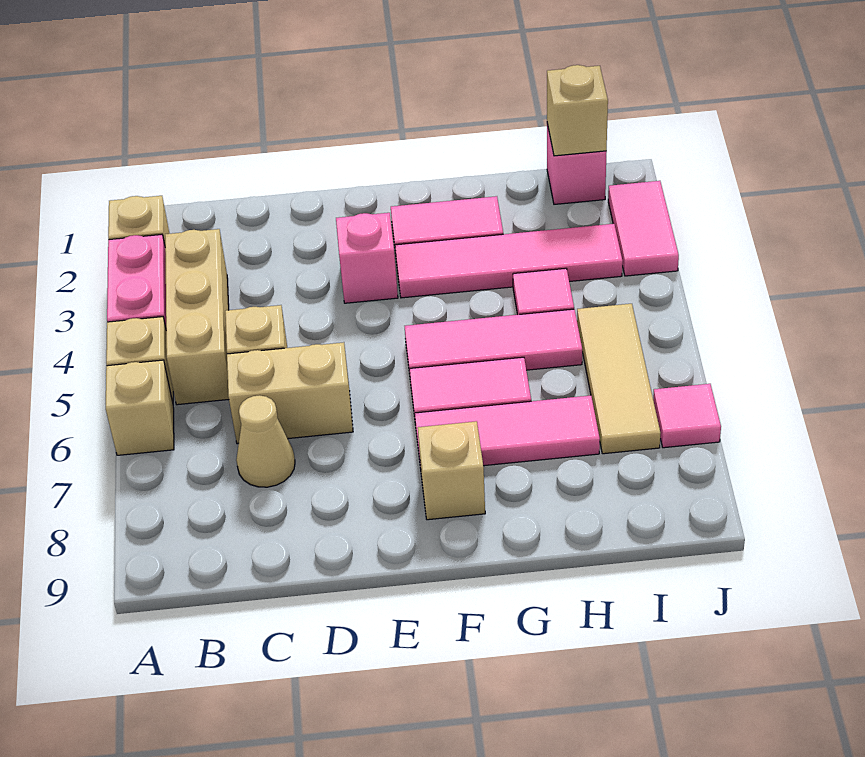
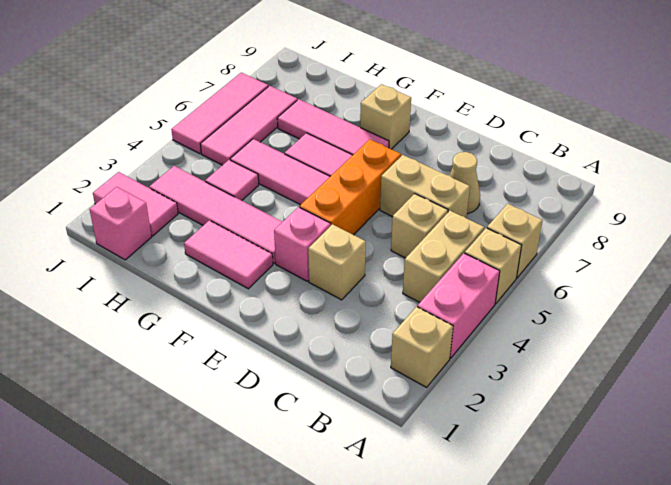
tan 1x3 brick [165,229,229,405] -> tan 1x2 brick [403,211,484,302]
none -> orange 1x3 brick [300,139,401,235]
tan 1x1 brick [547,65,608,156] -> tan 1x1 brick moved to [308,224,366,300]
tan 1x3 tile [577,304,660,454] -> pink 1x3 tile [201,86,297,165]
pink 1x2 tile [608,181,679,276] -> pink 1x2 tile turned to [93,172,178,236]
pink 1x1 tile [653,384,721,448] -> pink 1x3 tile [171,73,268,154]

